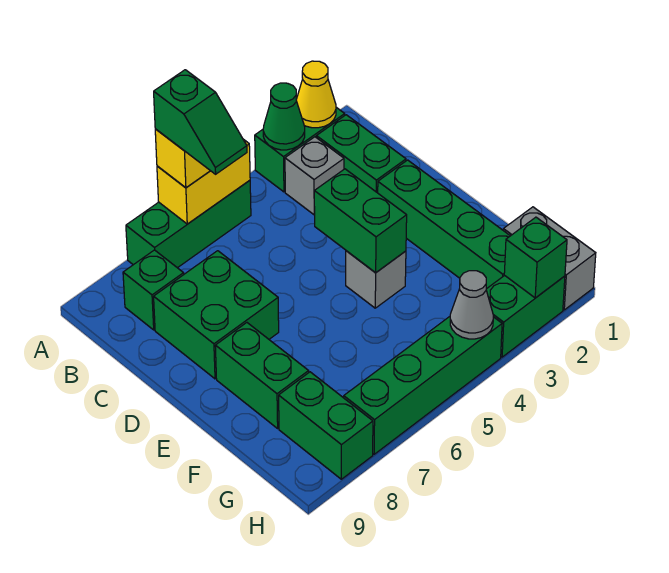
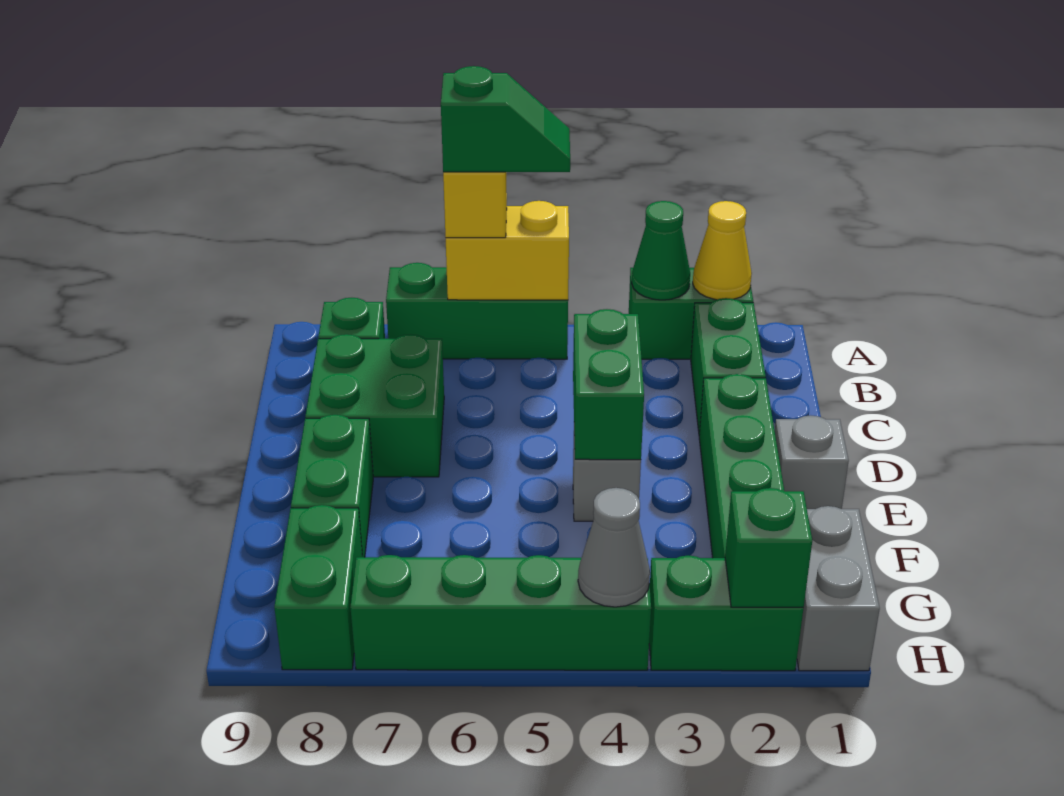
green 1x2 slope [154,70,247,174] -> green 1x2 slope turned to [441,66,570,172]
grey 1x1 brick [285,137,344,215] -> grey 1x1 brick moved to [775,415,849,509]

